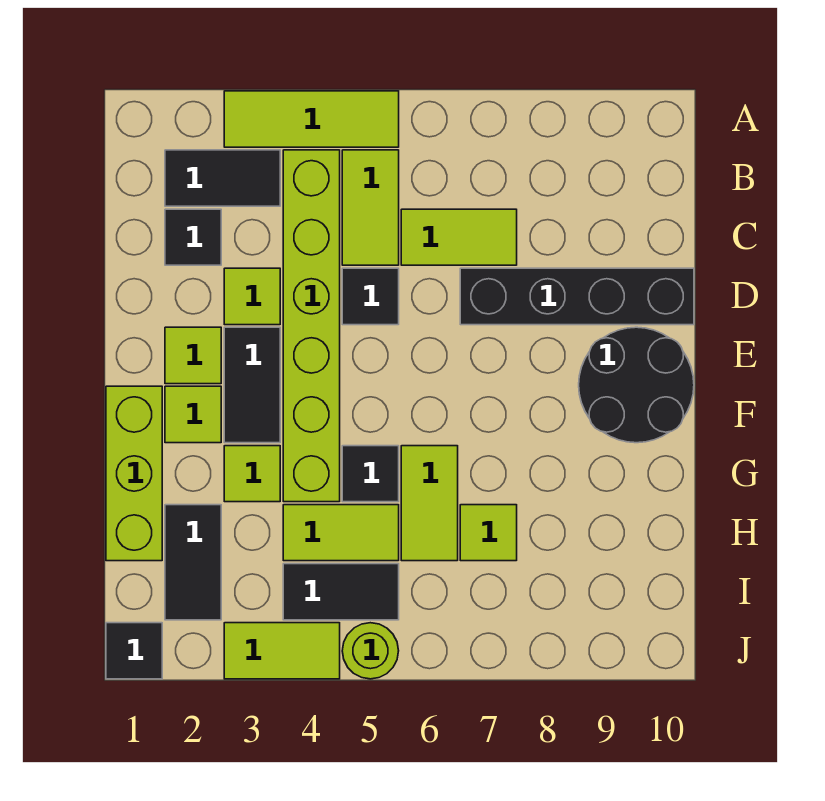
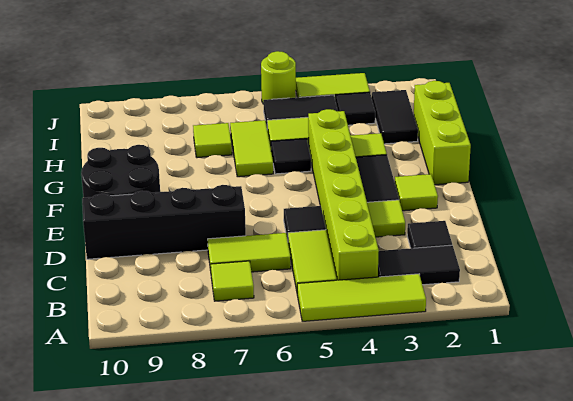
lime 1x1 tile [165,386,221,443] -> lime 1x1 tile moved to [211,261,254,301]
black 1x1 tile [106,623,162,679] -> black 1x1 tile moved to [336,92,375,125]

